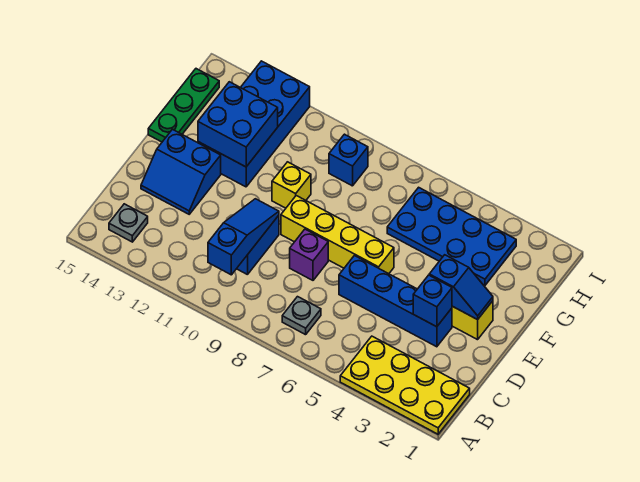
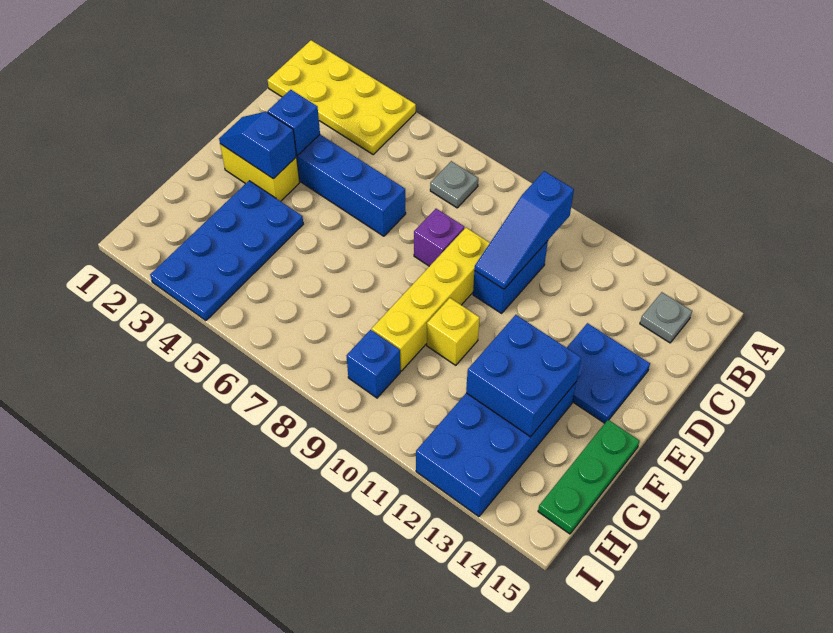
blue 2x2 slope [141,129,221,214] -> blue 2x2 plate [567,323,650,423]
yellow 1x4 brick [281,196,394,274] -> yellow 1x4 brick turned to [372,228,490,371]
blue 2x4 plate [387,187,516,286] -> blue 2x4 plate turned to [150,181,303,321]

